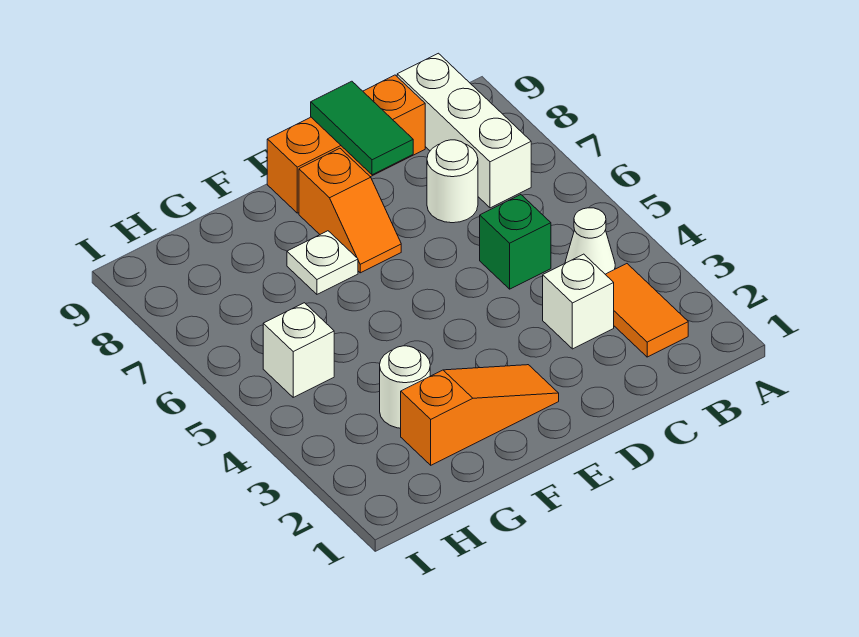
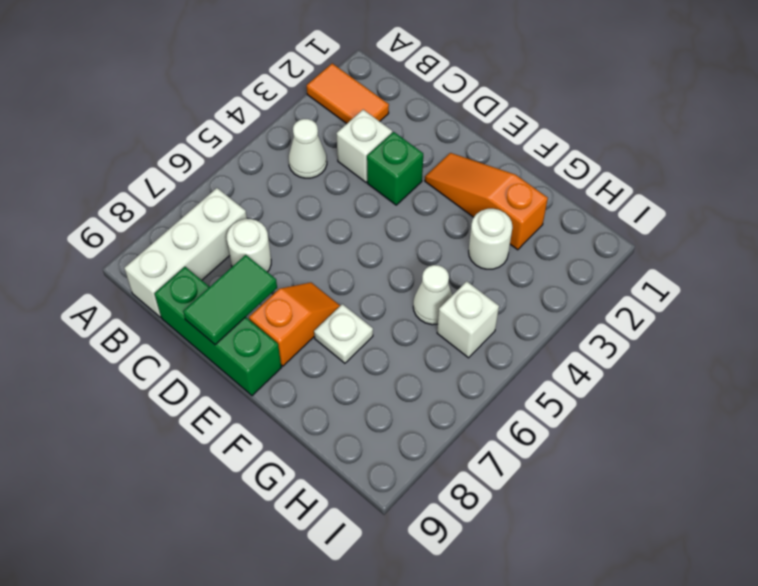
orange 1x2 tile [605,264,688,357] -> orange 1x2 tile turned to [307,63,389,124]
green 1x1 brick [480,195,551,289] -> green 1x1 brick moved to [367,132,423,205]
orange 1x3 brick [267,75,425,213] -> green 1x3 brick [155,267,281,396]
none -> white 1x1 cone [413,265,452,325]

